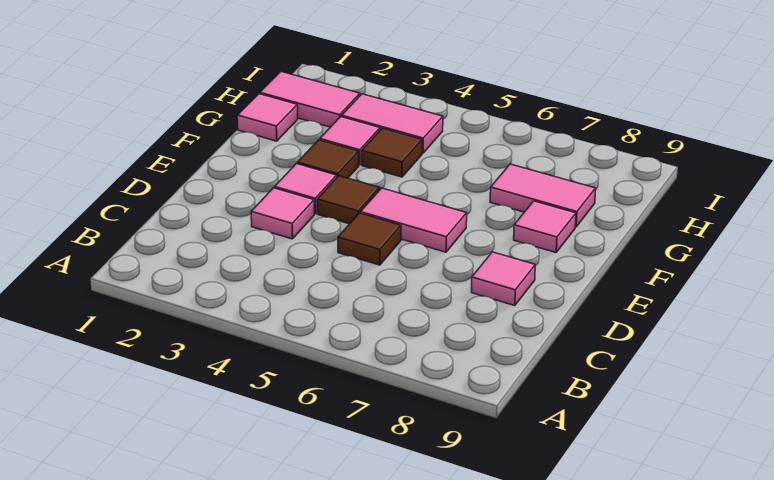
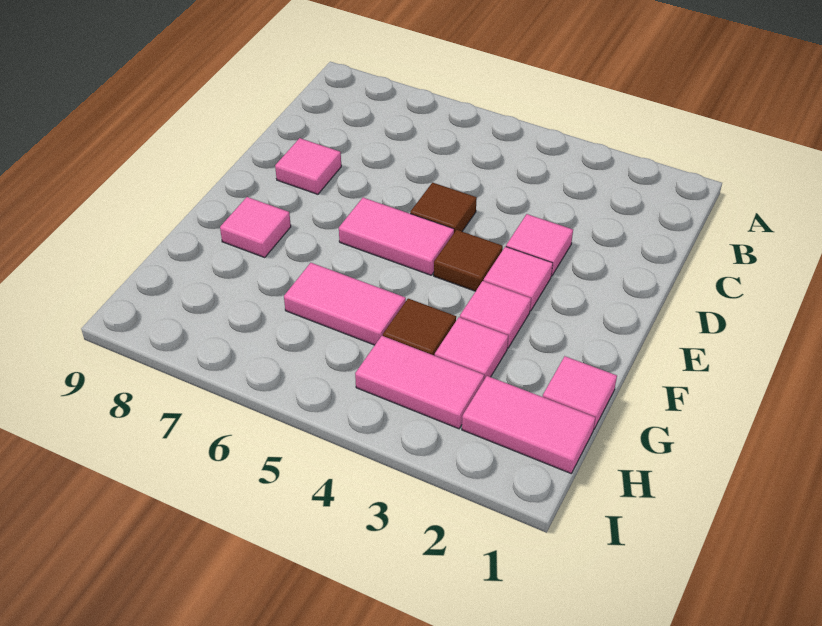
brown 1x1 tile [298,140,359,178] -> pink 1x1 tile [460,281,531,348]
pink 1x2 tile [490,164,596,227] -> pink 1x2 tile moved to [284,263,406,345]

